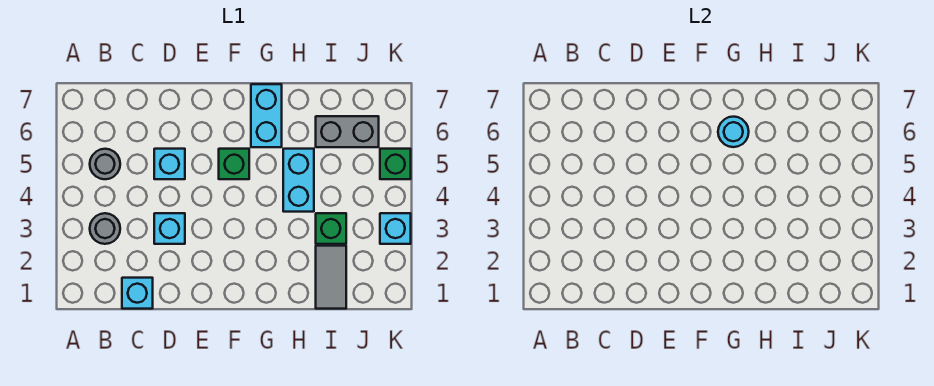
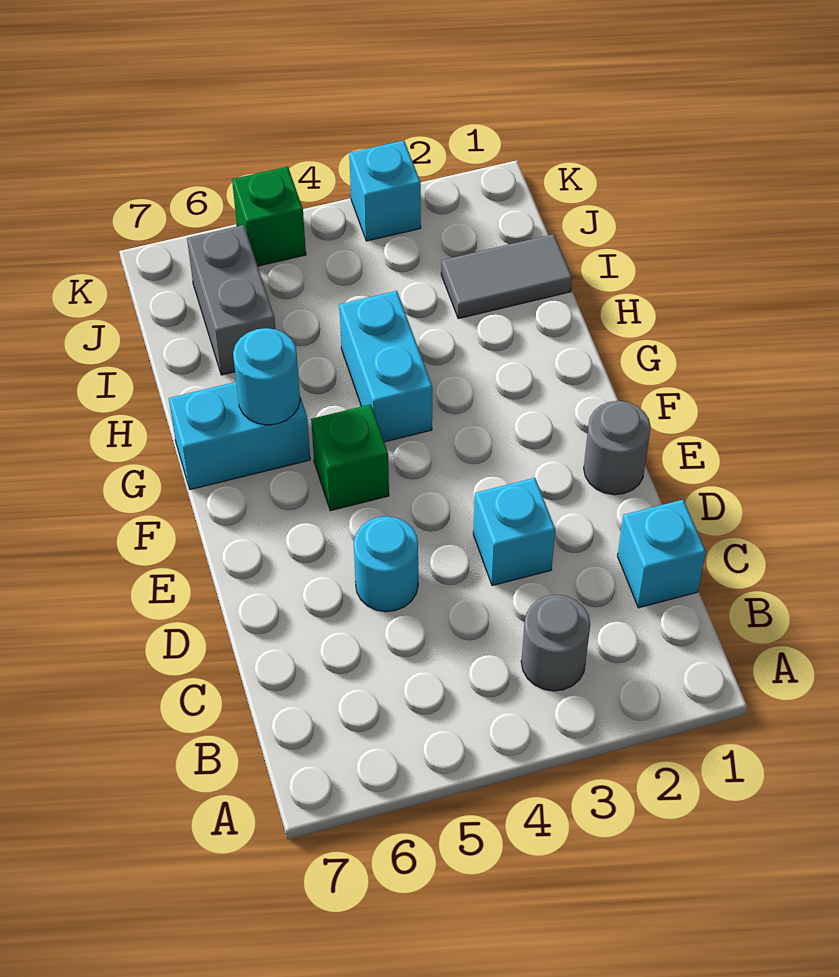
grey 1x1 round brick [90,149,120,179] -> grey 1x1 round brick moved to [584,401,651,495]
cyan 1x1 brick [154,149,185,179] -> cyan 1x1 round brick [354,516,418,612]
cyan 1x2 brick [283,149,314,212] -> cyan 1x2 brick turned to [339,291,432,442]
green 1x1 brick [316,213,346,244] -> none

